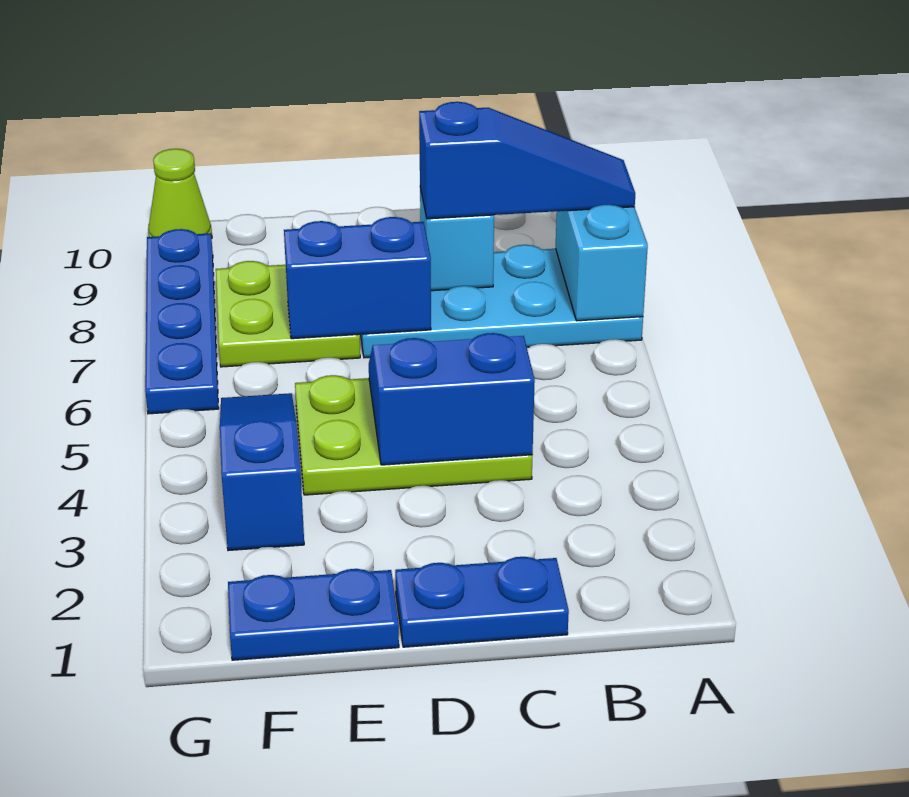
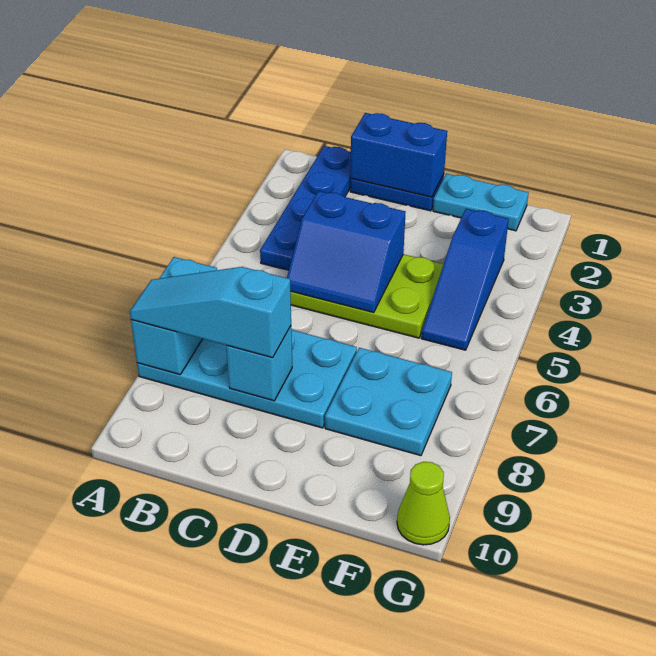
blue 1x3 slope [419,102,635,219] -> cyan 1x3 slope [130,267,291,358]
blue 1x2 brick [284,217,431,339] -> blue 1x2 brick moved to [350,113,447,197]
blue 1x2 plate [228,569,399,660] -> cyan 1x2 plate [433,174,529,231]
lime 2x2 plate [216,261,360,367] -> cyan 2x2 plate [325,348,452,456]
blue 1x4 plate [145,229,219,414] -> blue 1x4 plate moved to [260,146,351,270]

